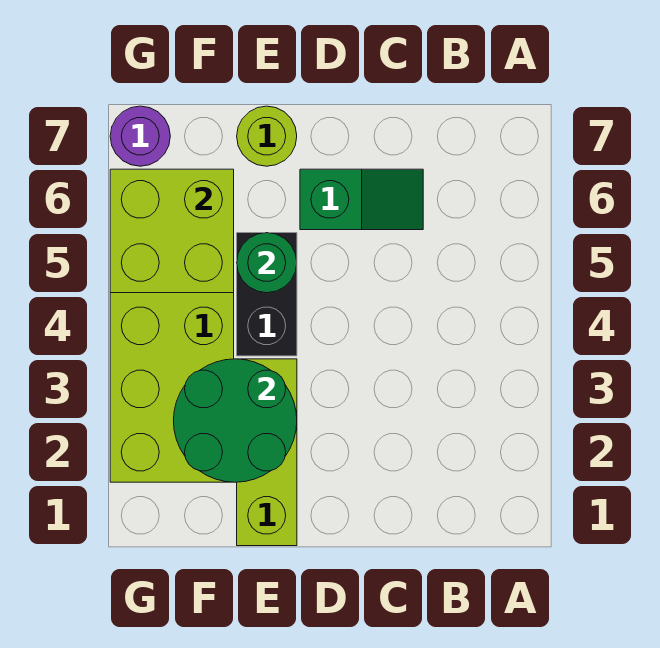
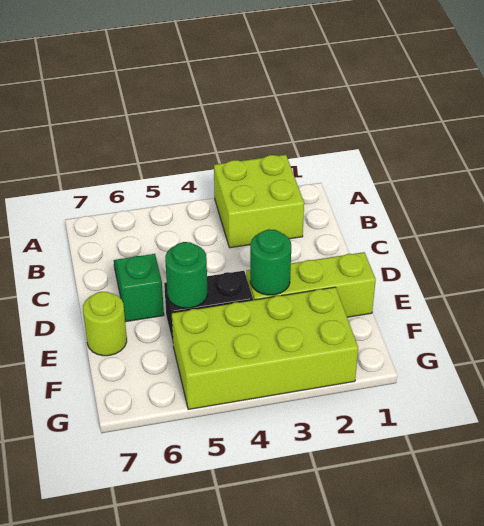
green 2x2 round brick [173,359,297,482] -> green 1x1 round brick [250,229,291,295]
lime 2x2 brick [110,169,234,293] -> lime 2x2 brick moved to [214,155,304,248]
purple 1x1 round brick [110,106,170,166] -> none

